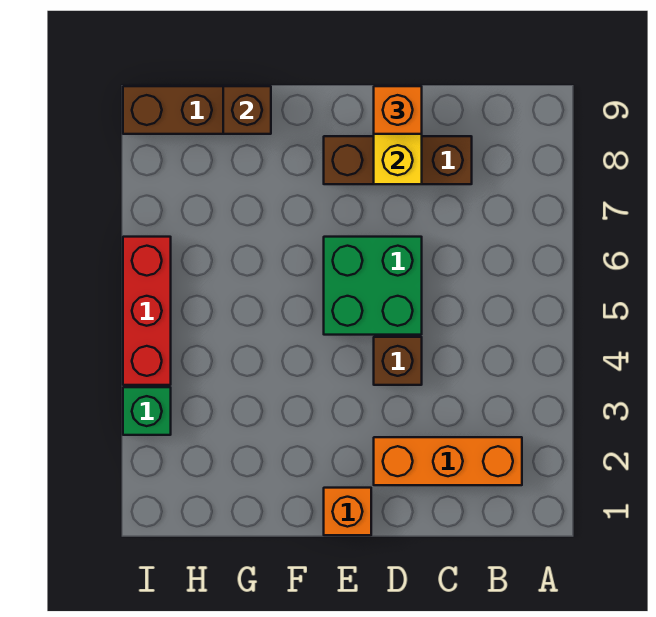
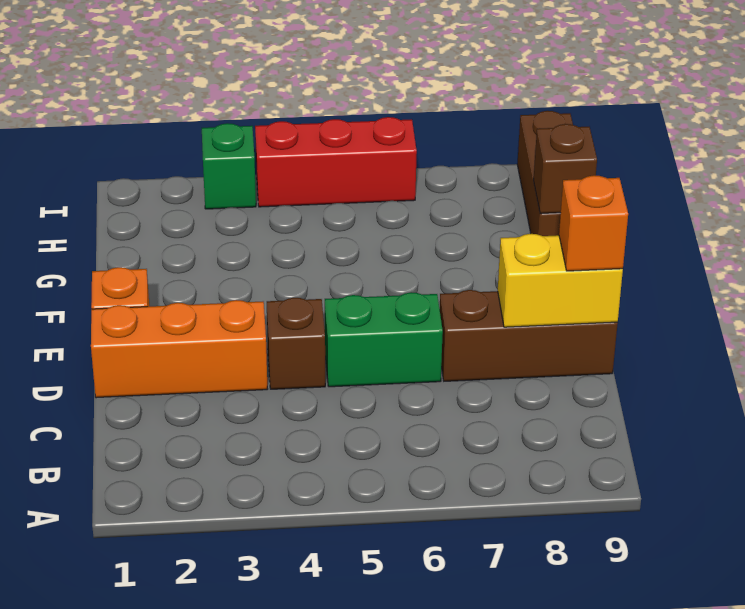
orange 1x3 brick [374,437,522,485] -> orange 1x3 brick turned to [91,300,267,398]
brown 1x3 brick [324,136,472,184] -> brown 1x3 brick turned to [440,290,618,381]
green 2x2 brick [324,237,422,335] -> green 1x2 brick [325,292,443,387]

